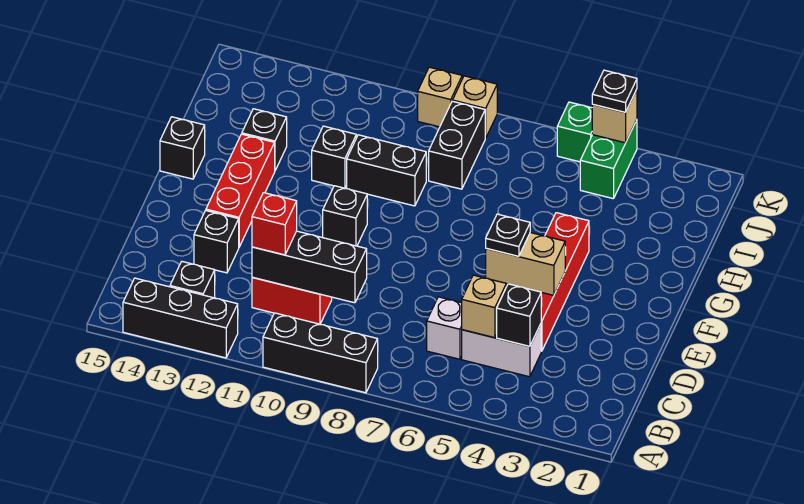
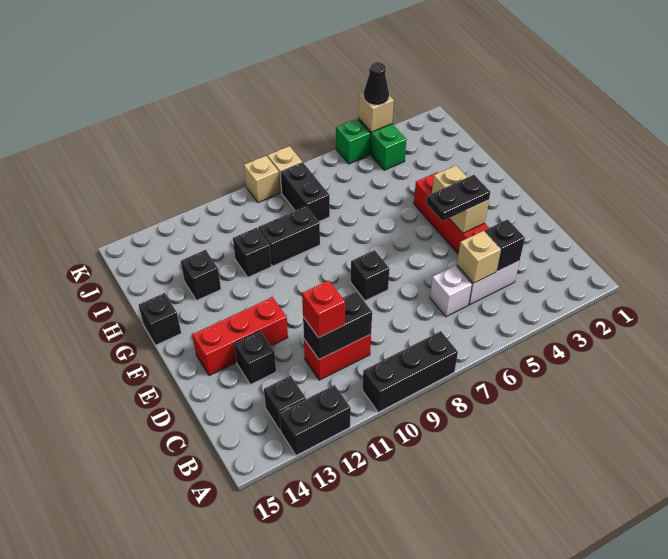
black 1x3 brick [123,278,238,358] -> black 1x2 brick [279,385,351,456]
black 1x3 brick [252,231,367,303] -> black 1x2 brick [303,291,372,359]
tan 1x2 brick [486,233,565,295] -> tan 1x2 brick turned to [432,166,489,233]
black 1x1 plate [486,214,530,256] -> black 1x2 plate [426,175,490,221]
red 1x3 brick [206,134,275,247] -> red 1x3 brick turned to [192,297,288,376]
black 1x1 brick [323,186,367,246] -> black 1x1 brick moved to [351,250,390,301]
black 1x1 plate [592,70,637,112] -> black 1x1 cone [364,62,389,105]

